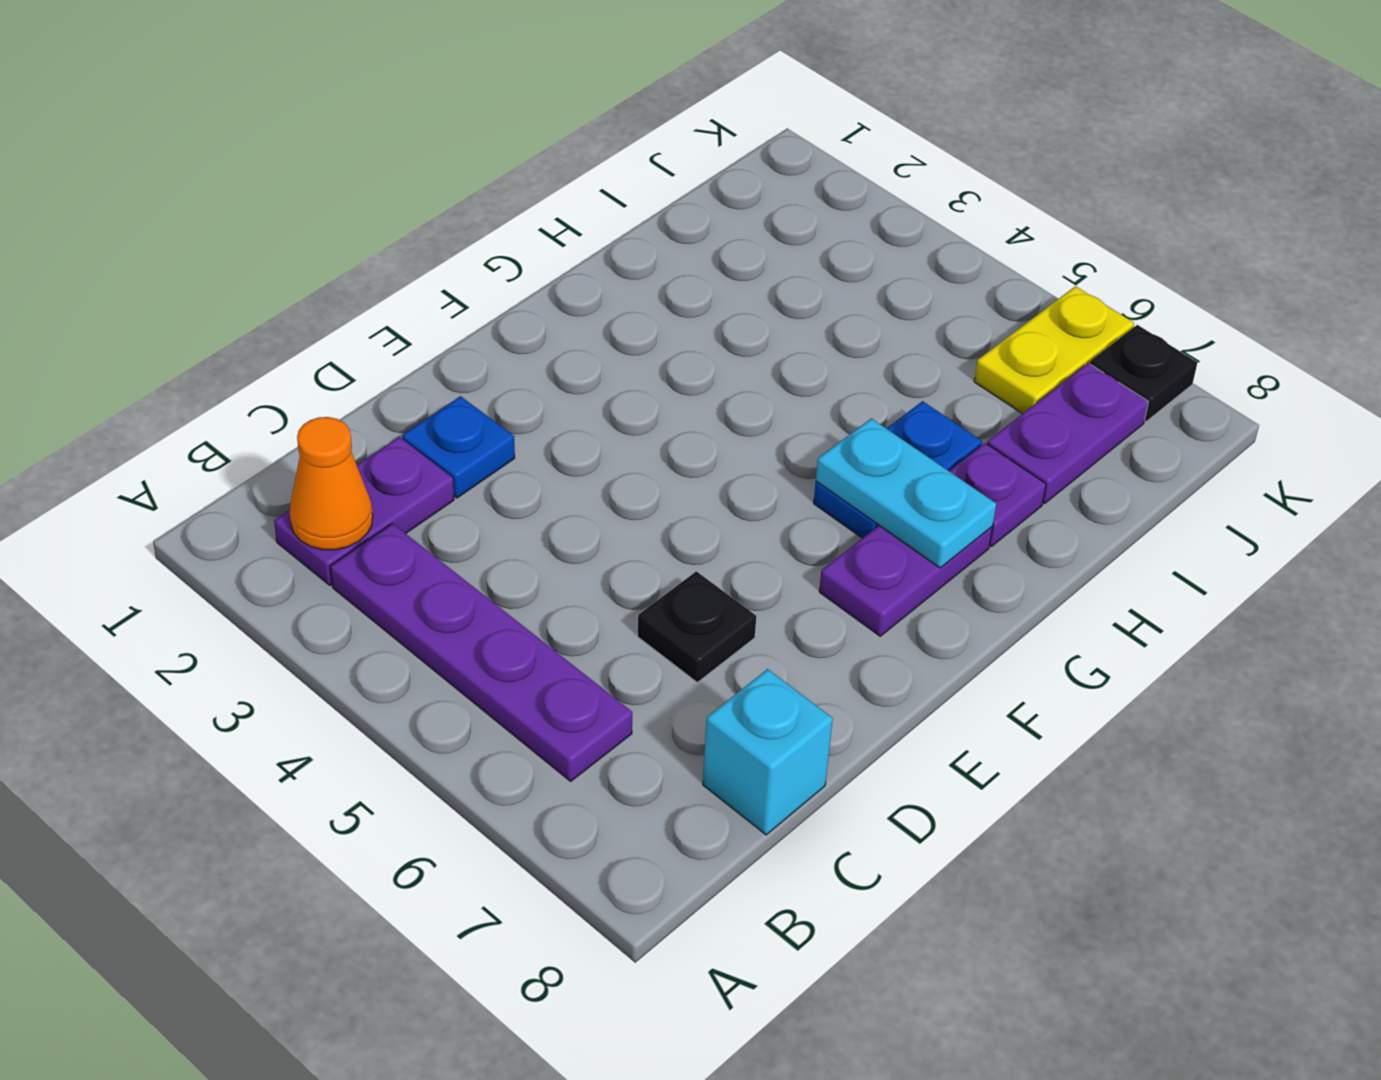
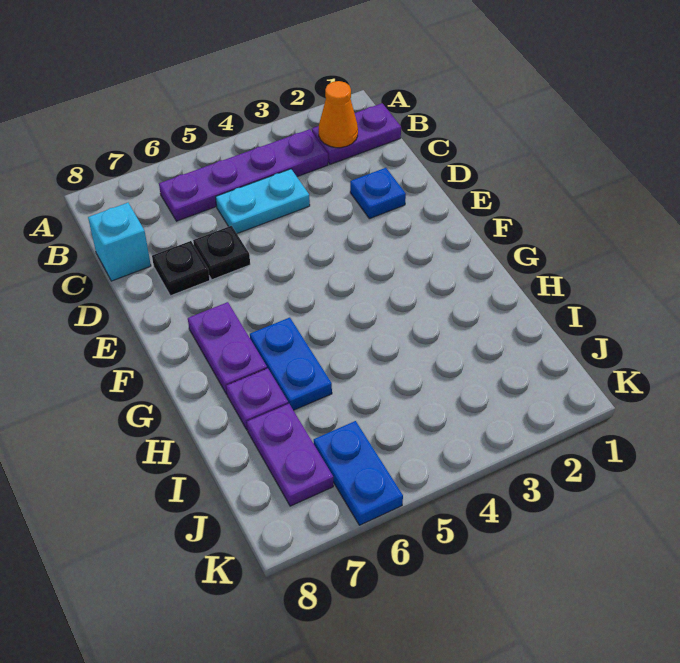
purple 1x2 plate [274,437,454,585] -> purple 1x2 plate turned to [312,103,401,164]
cyan 1x2 plate [816,418,996,568] -> cyan 1x2 plate moved to [216,169,310,234]
yellow 1x2 plate [974,286,1134,414] -> blue 1x2 plate [314,421,403,525]
black 1x1 plate [1090,325,1197,422] -> black 1x1 plate moved to [152,241,210,296]

